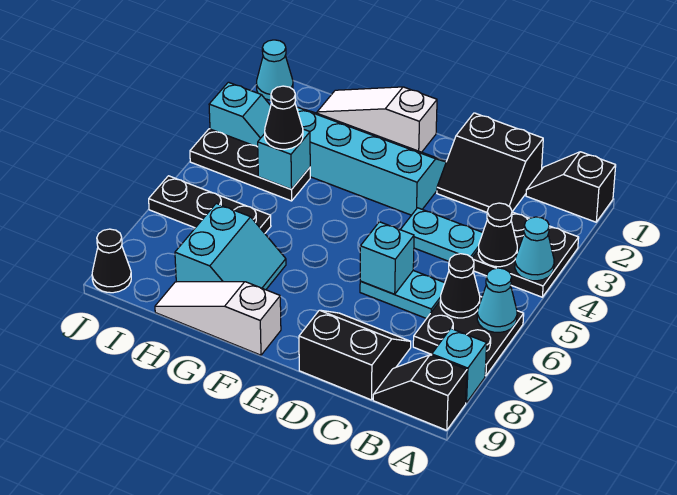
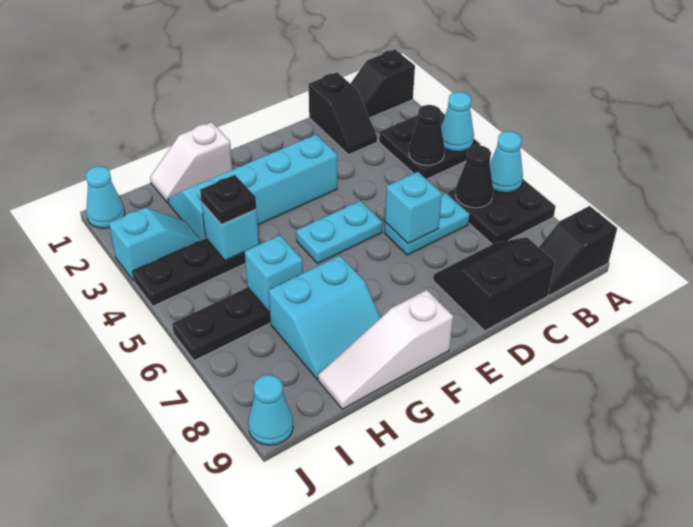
cyan 1x1 brick [432,329,487,403] -> cyan 1x1 brick moved to [245,235,303,312]
black 2x2 slope [437,113,543,212] -> black 1x2 slope [309,73,377,154]
cyan 1x2 plate [400,208,483,261] -> cyan 1x2 plate moved to [296,201,382,264]
white 1x3 slope [317,87,437,152] -> white 1x2 slope [150,122,233,203]
cyan 2x2 slope [175,204,286,290] -> cyan 2x2 slope turned to [268,255,380,379]
black 1x1 cone [265,86,303,149] -> black 1x1 plate [200,175,256,225]
black 1x1 cone [92,229,131,293] -> cyan 1x1 cone [248,375,293,445]

